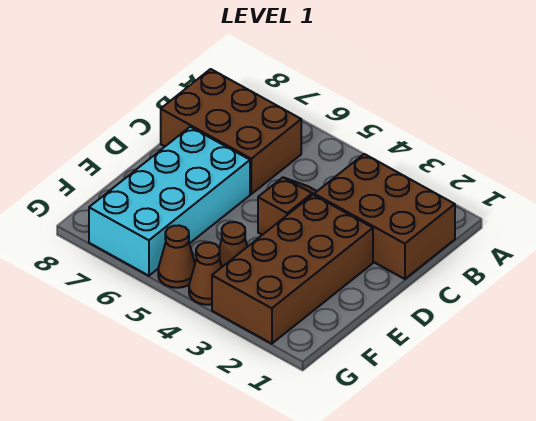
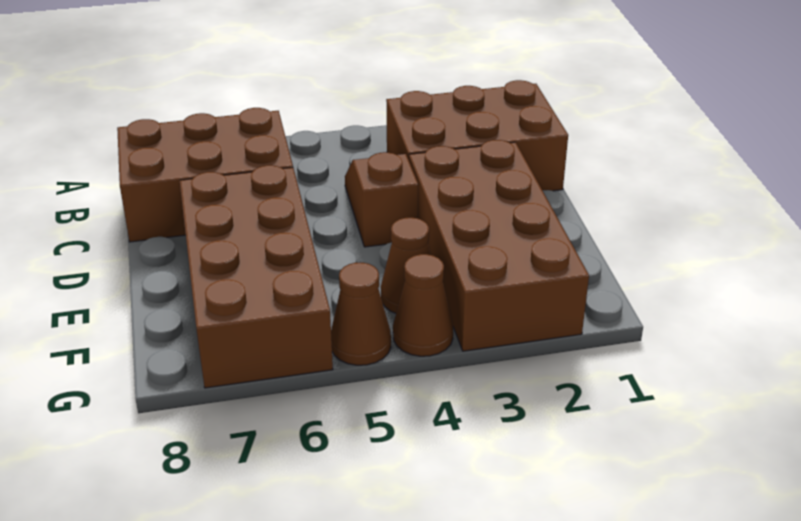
cyan 2x4 brick [89,127,250,276] -> brown 2x4 brick [180,165,333,388]

